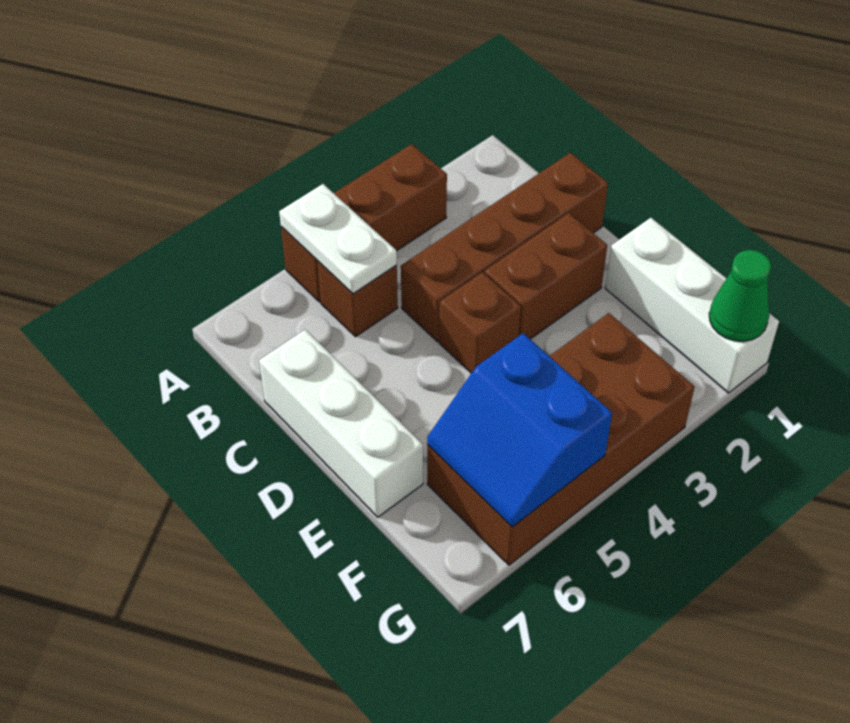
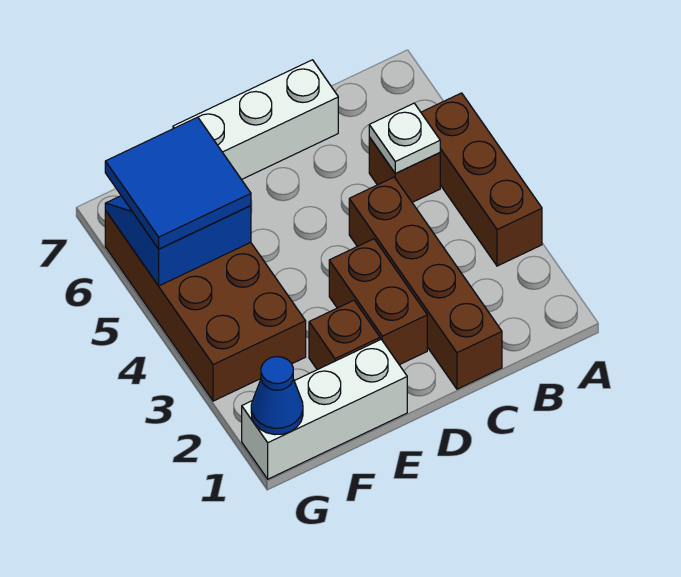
white 1x2 plate [279,184,397,294] -> white 1x1 plate [369,103,440,174]
brown 1x1 brick [439,272,521,373] -> brown 1x1 brick moved to [309,300,380,370]
none -> blue 2x2 tile [105,117,251,249]
green 1x1 cone [709,250,771,341] -> blue 1x1 cone [251,357,303,435]

